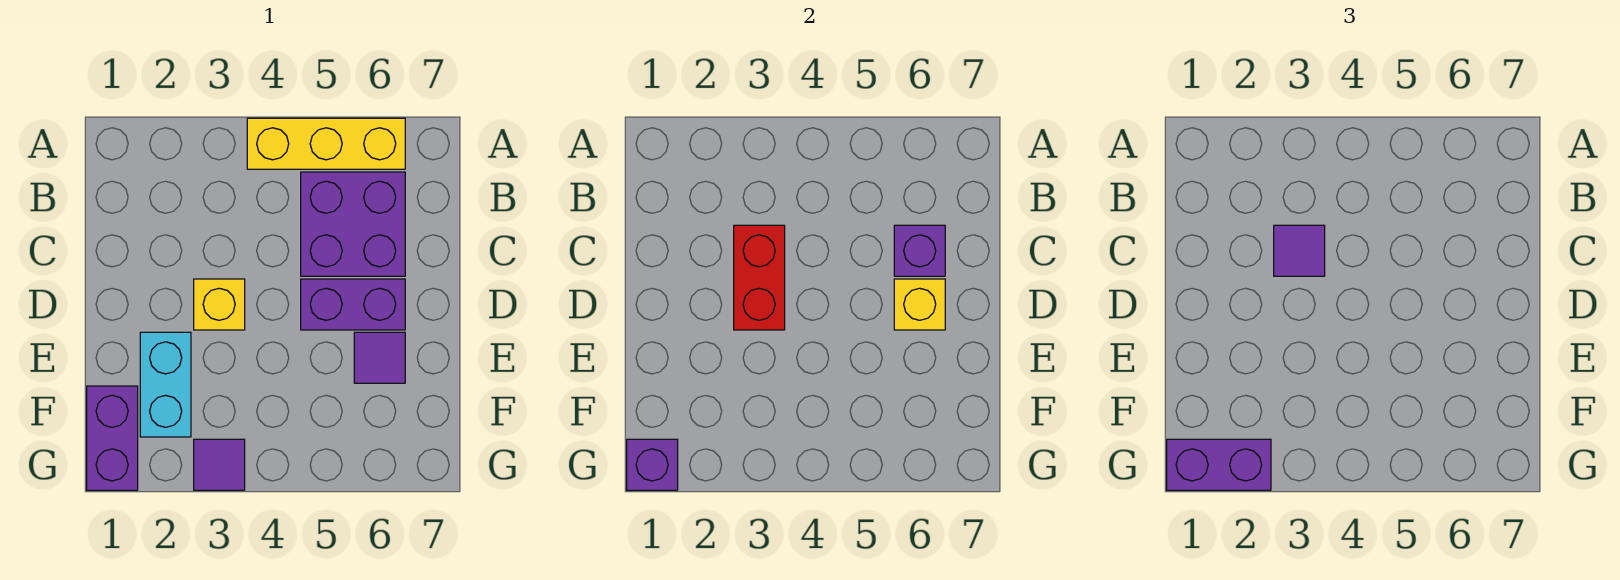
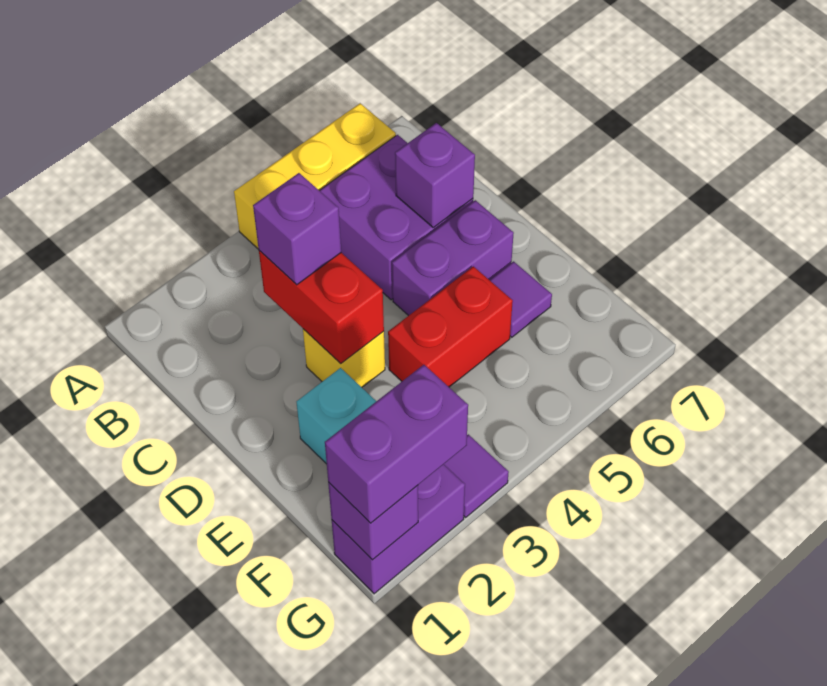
purple 1x1 tile [1274,225,1325,276] -> purple 1x1 brick [253,173,341,285]
yellow 1x1 brick [894,279,945,330] -> none
none -> red 1x2 brick [388,266,513,387]
purple 1x2 brick [87,386,138,490] -> purple 1x2 brick turned to [332,464,465,594]

